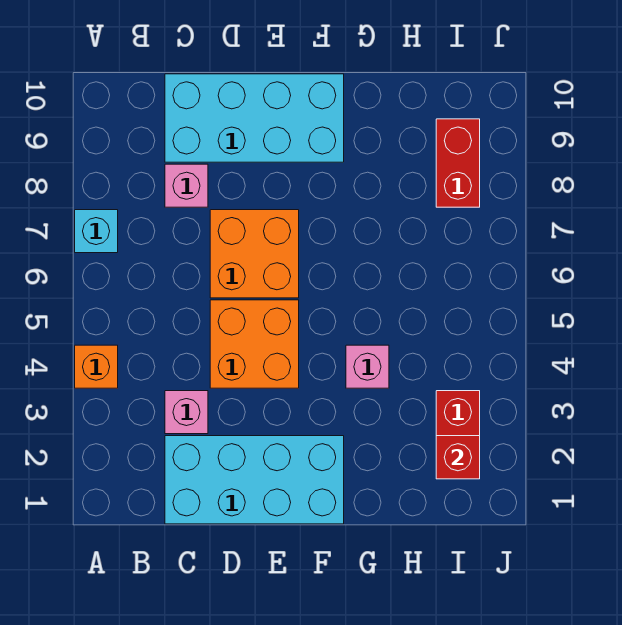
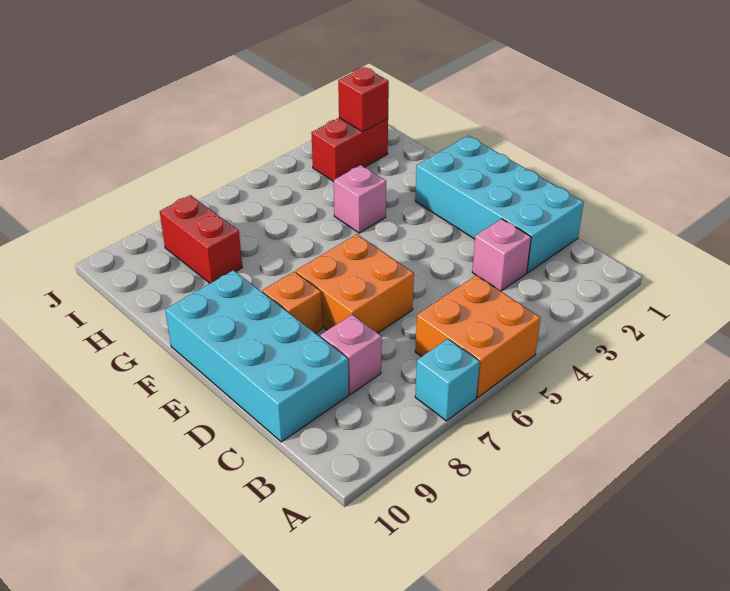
orange 1x1 brick [75,345,118,388] -> orange 1x1 brick moved to [262,272,322,333]
orange 2x2 brick [210,300,299,388] -> orange 2x2 brick moved to [415,275,540,397]
red 1x2 brick [436,119,480,207] -> red 1x2 brick turned to [160,195,242,283]

